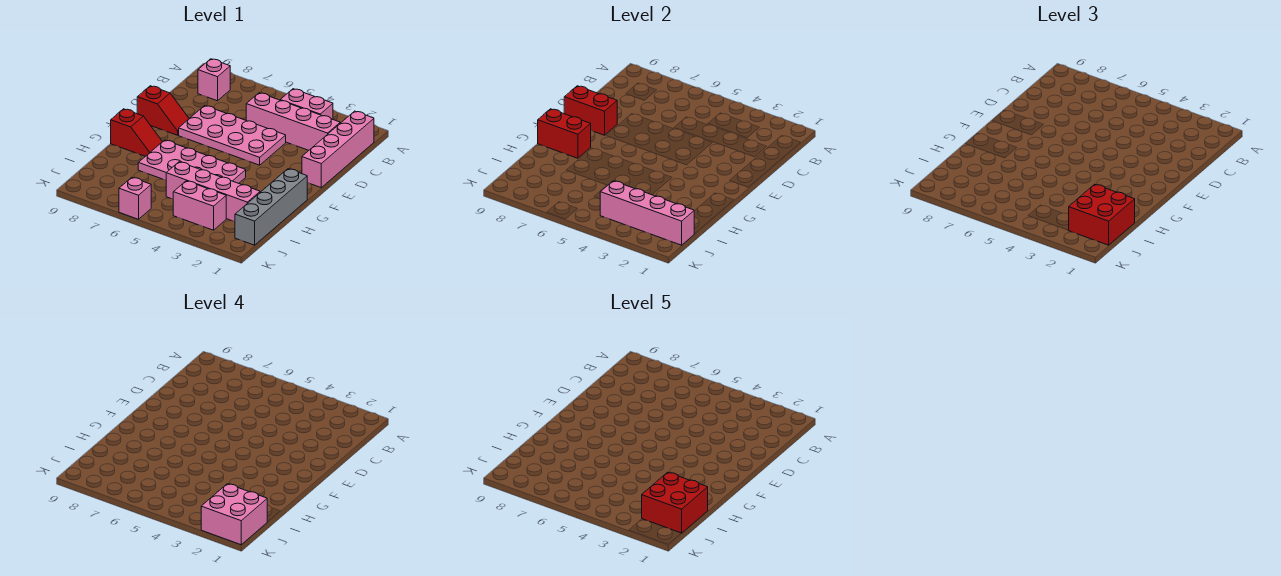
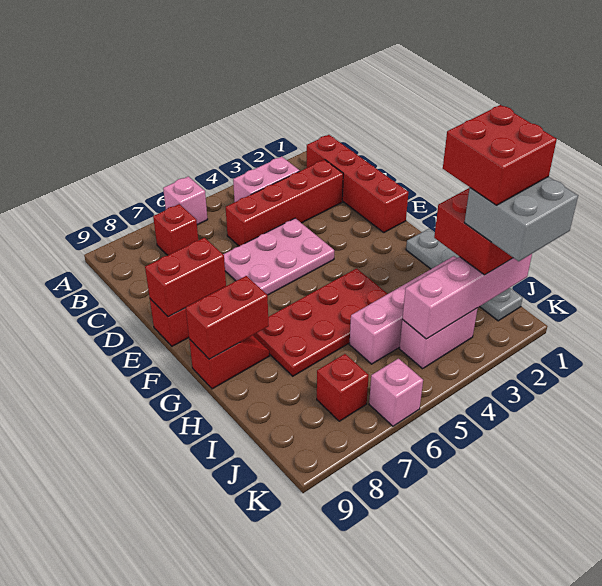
pink 1x4 brick [302,111,374,187] -> red 1x4 brick [307,135,409,232]
none -> red 1x1 brick [153,204,198,255]
pink 1x1 brick [198,59,230,101] -> pink 1x1 brick moved to [163,176,208,225]
pink 1x4 brick [246,93,340,150] -> red 1x4 brick [226,160,343,246]
pink 2x4 plate [179,106,286,165] -> pink 2x3 plate [223,218,334,295]
grey 1x4 brick [235,169,307,245] -> grey 1x4 plate [406,228,523,321]
pink 2x4 plate [138,140,246,183] -> red 2x4 plate [253,268,387,376]
pink 2x2 brick [201,484,267,545] -> grey 2x2 brick [464,177,578,261]
none -> red 1x1 brick [317,354,369,421]

